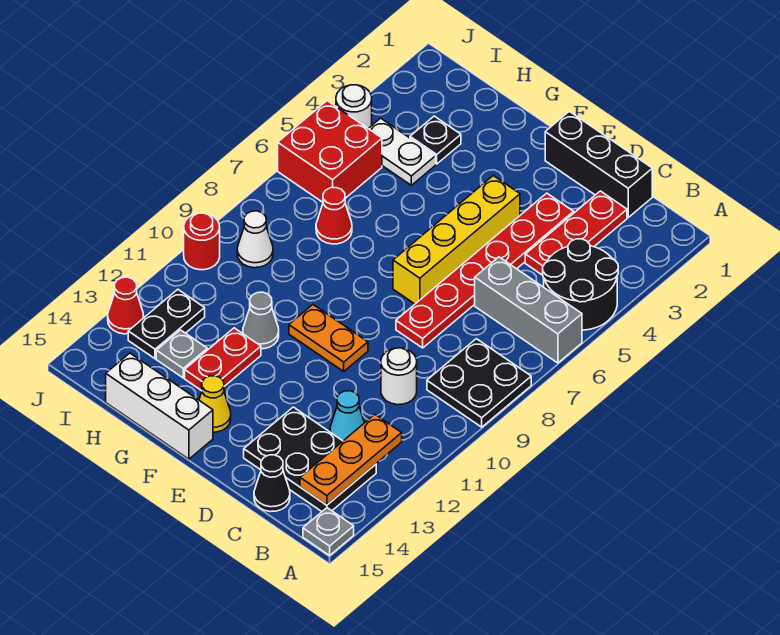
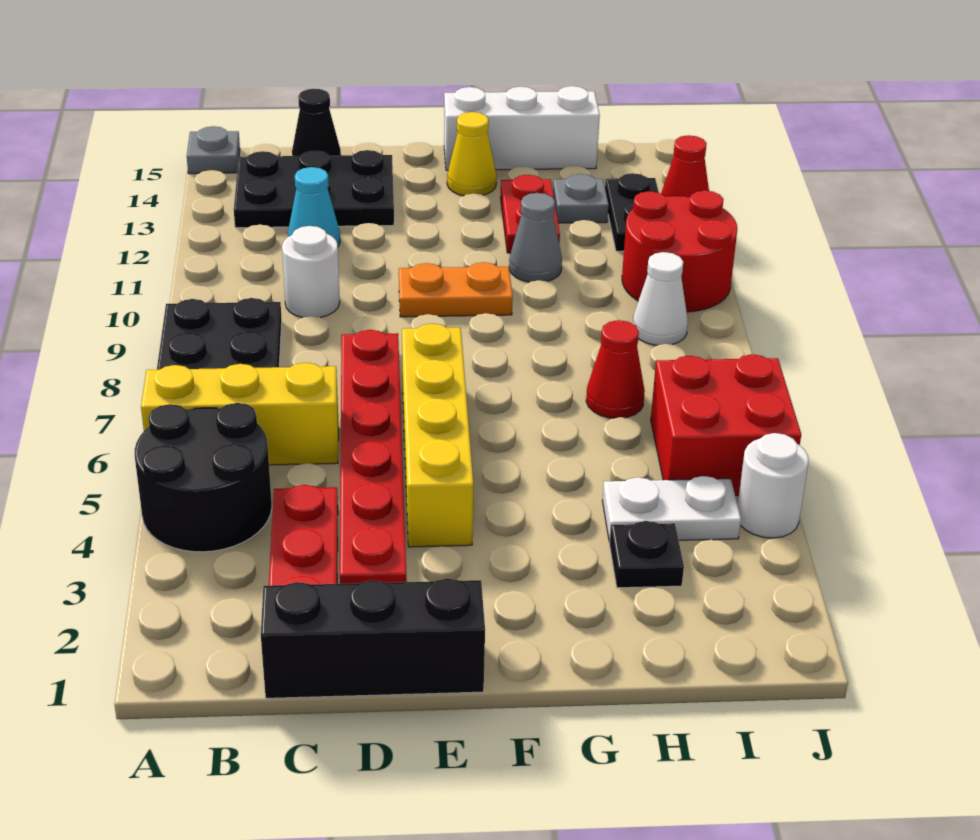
grey 1x3 brick [475,257,582,363] -> yellow 1x3 brick [141,363,339,465]
orange 1x3 plate [300,415,402,505] -> none
red 1x1 round brick [184,213,220,270] -> red 2x2 round brick [622,191,737,312]

